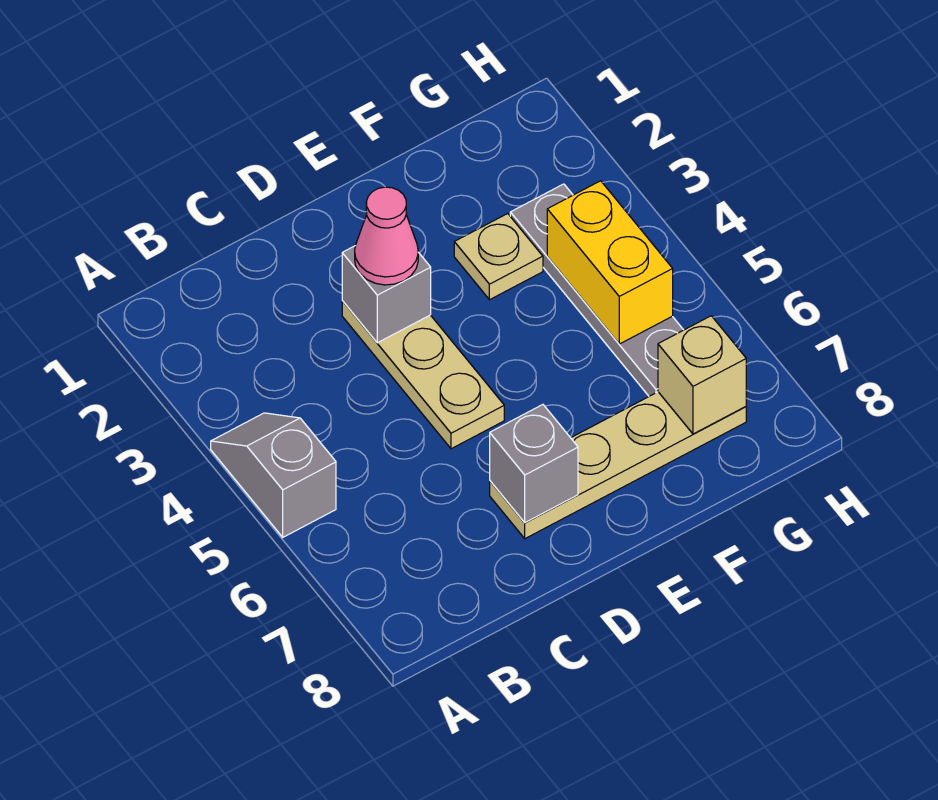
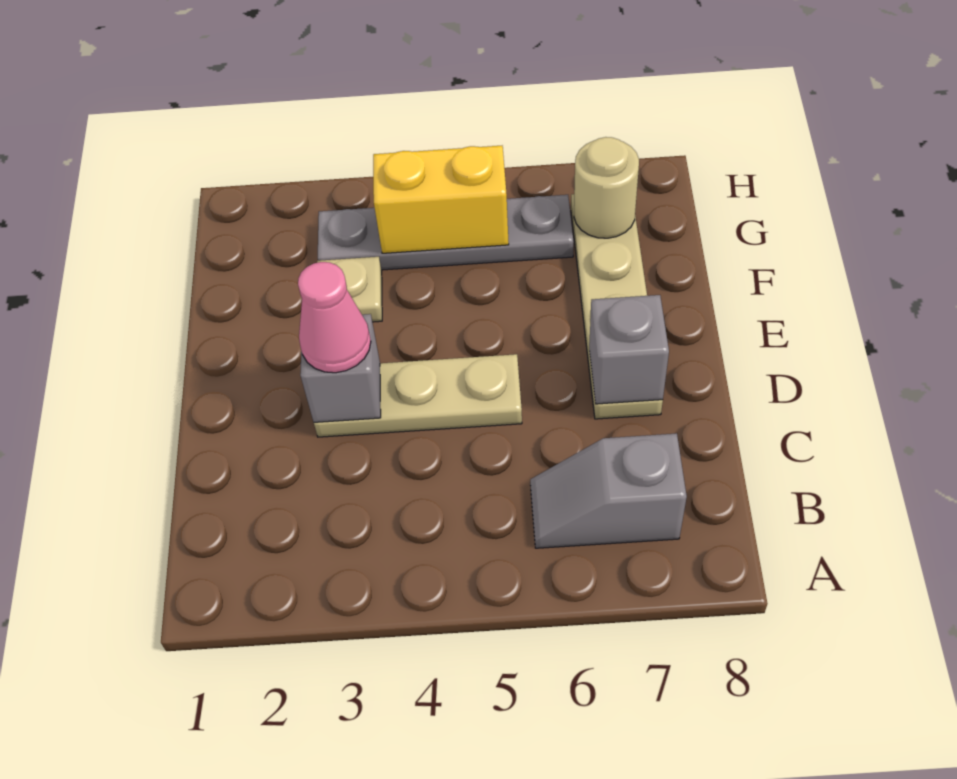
grey 1x2 slope [211,413,336,537] -> grey 1x2 slope moved to [530,433,687,548]
tan 1x1 brick [658,316,746,434] -> tan 1x1 round brick [574,137,639,238]

